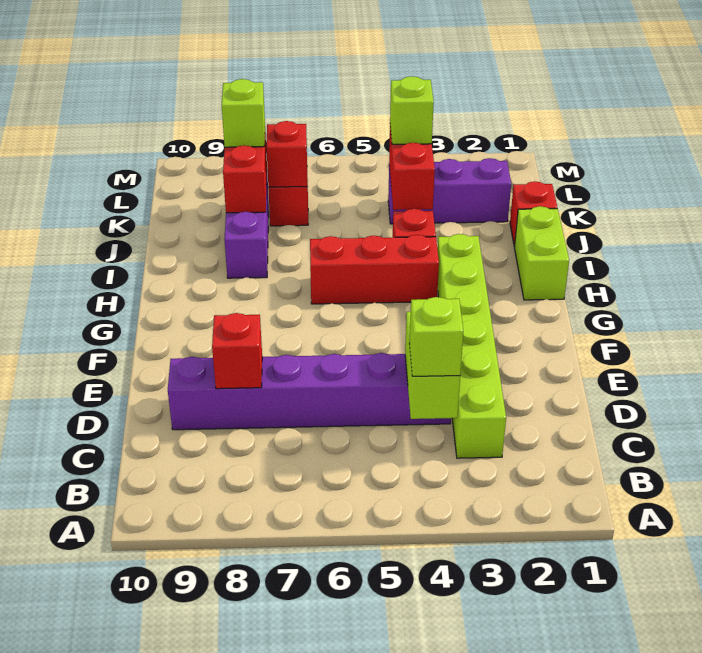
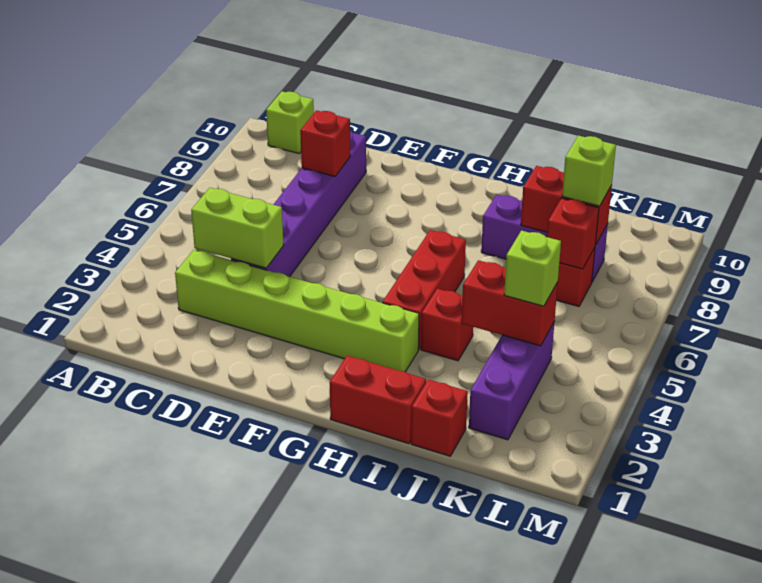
lime 1x1 brick [409,297,463,376] -> lime 1x1 brick moved to [266,91,314,153]
lime 1x2 brick [514,206,569,300] -> red 1x2 brick [330,356,426,444]

